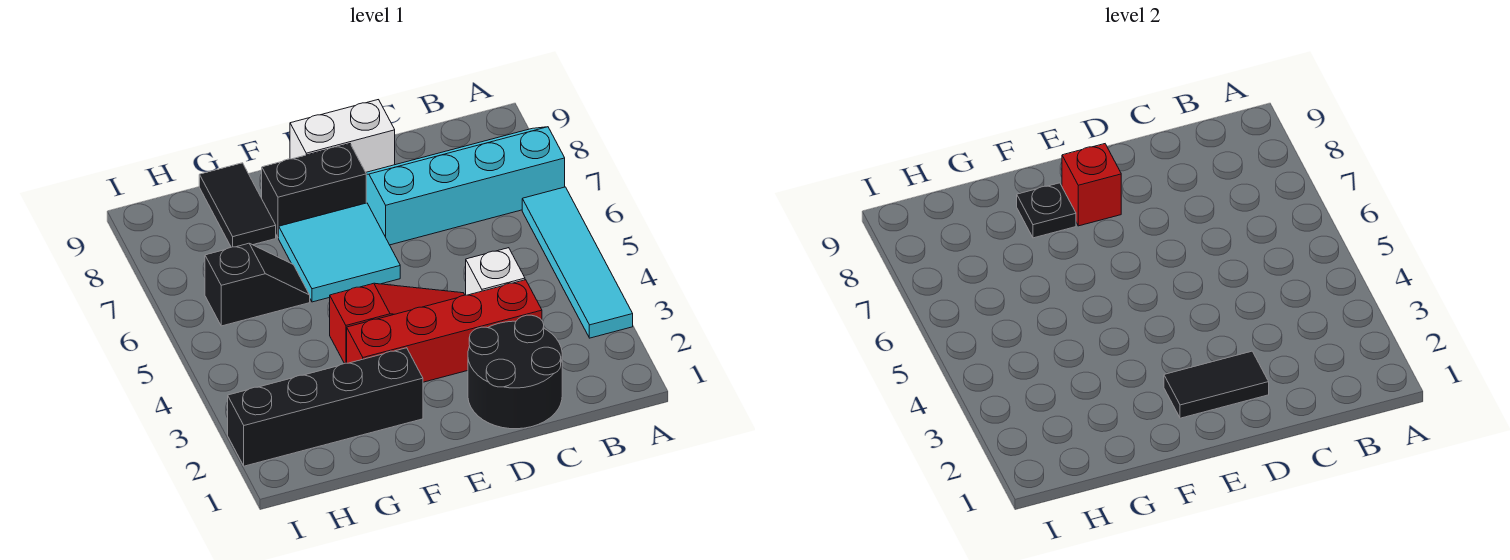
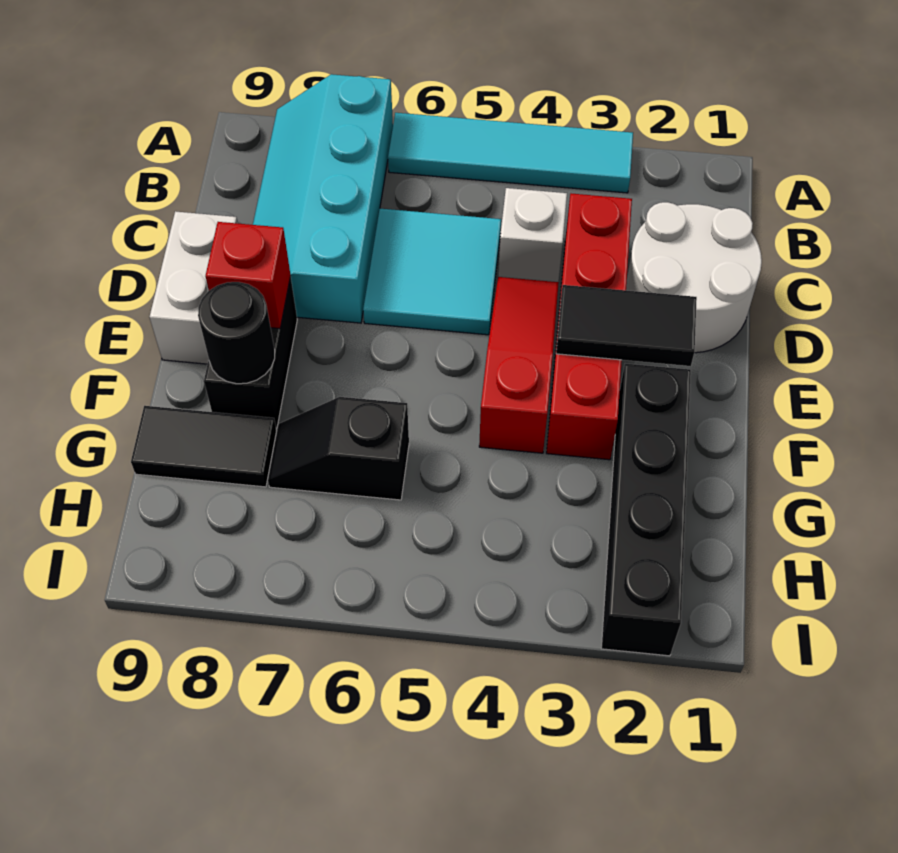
black 2x2 round brick [468,315,562,429] -> white 2x2 round brick [626,202,762,353]
black 1x2 tile [1164,351,1269,418] -> black 1x2 tile turned to [556,285,697,366]
cyan 2x2 tile [279,203,400,302] -> cyan 2x2 tile moved to [363,209,501,335]
black 1x1 plate [1017,183,1076,238] -> black 1x1 round brick [198,282,275,384]
black 1x2 slope [205,243,310,326] -> black 1x2 slope turned to [268,397,409,500]

